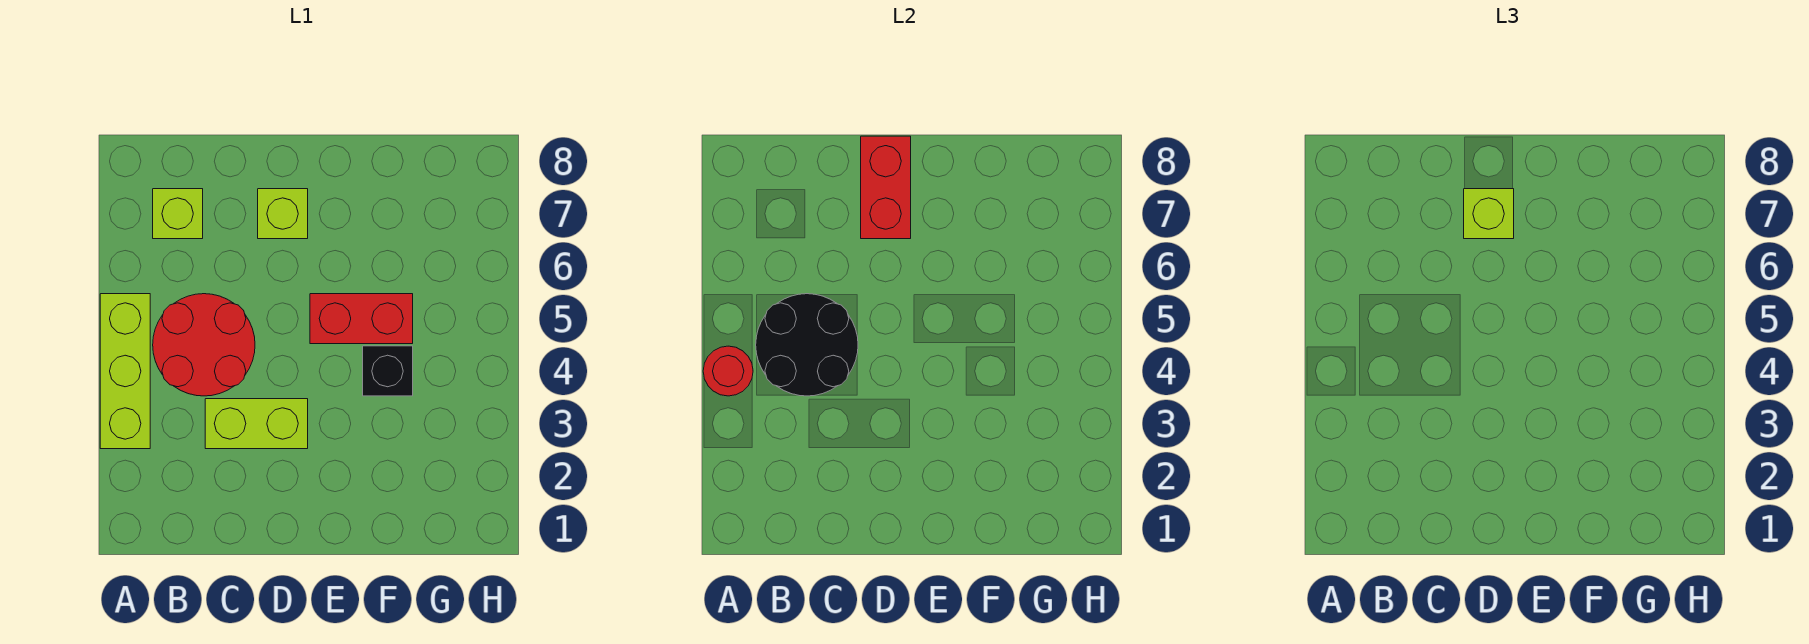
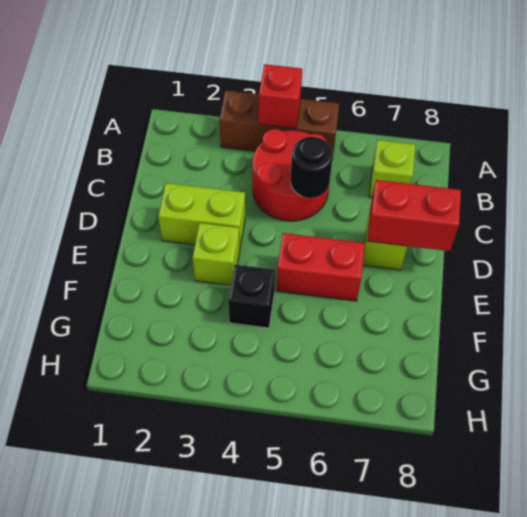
lime 1x3 brick [100,294,150,449] -> brown 1x3 brick [219,90,339,160]
red 1x1 round brick [703,346,753,396] -> red 1x1 brick [259,64,302,129]
black 2x2 round brick [756,294,858,396] -> black 1x1 round brick [291,137,333,198]
lime 1x2 brick [205,399,308,449] -> lime 1x2 brick turned to [158,183,245,248]
lime 1x1 brick [1464,189,1514,239] -> lime 1x1 brick moved to [193,223,240,285]
red 1x2 brick [310,294,413,344] -> red 1x2 brick turned to [277,233,365,301]

